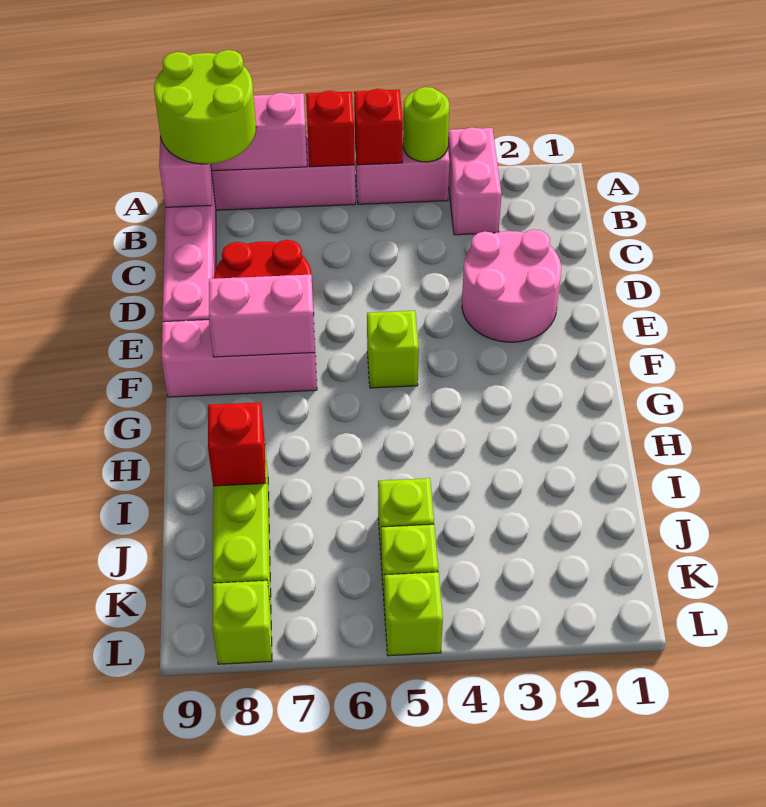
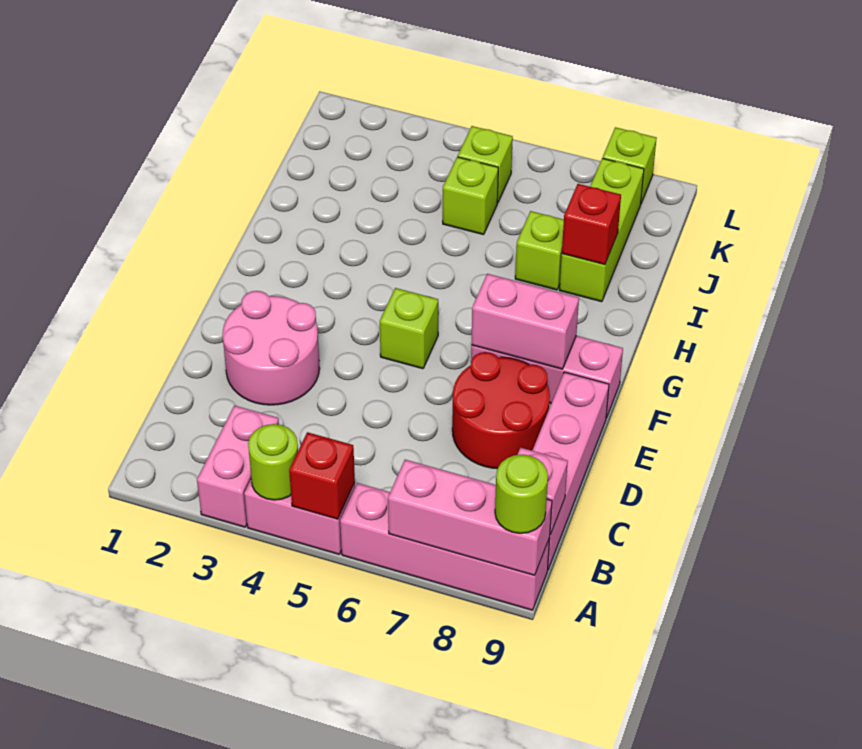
red 1x1 brick [306,91,355,167] -> none
lime 2x2 round brick [154,50,256,164] -> lime 1x1 round brick [495,455,548,533]
lime 1x1 brick [384,572,443,656] -> lime 1x1 brick moved to [515,211,564,290]

